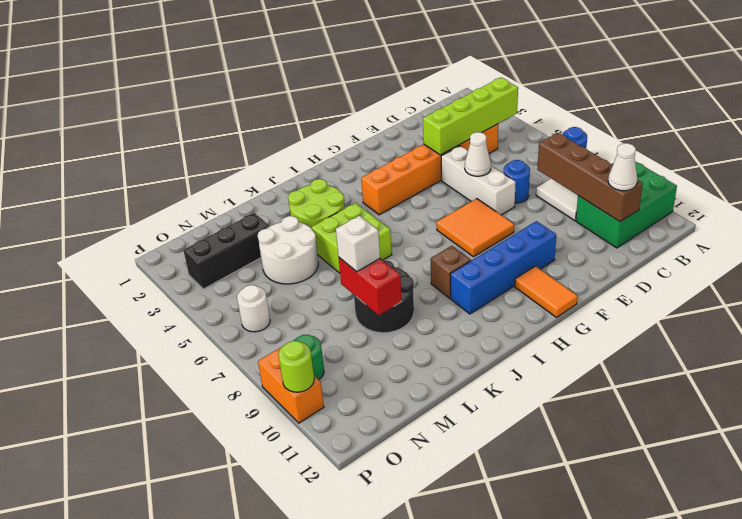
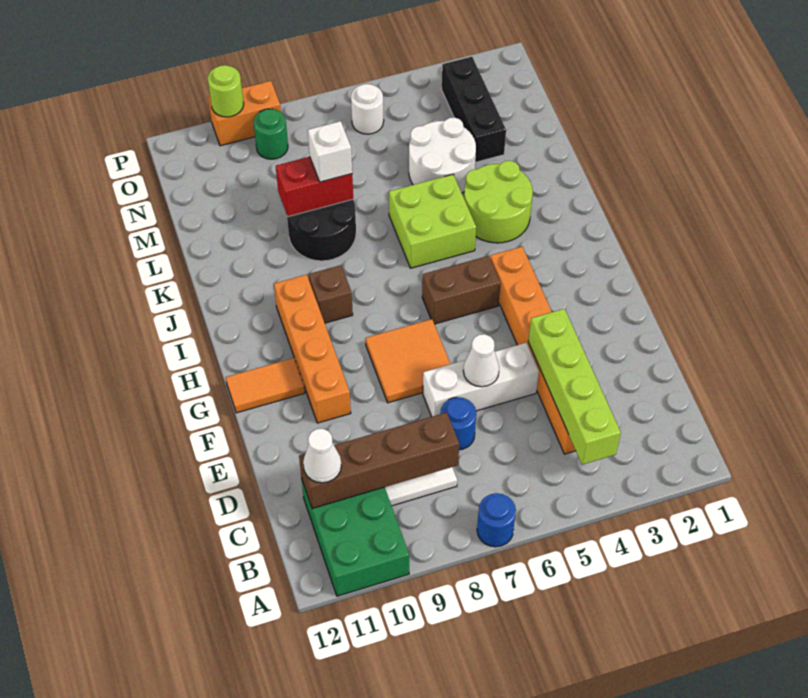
blue 1x4 brick [450,221,556,314] -> orange 1x4 brick [274,275,351,423]
none -> brown 1x2 brick [422,256,501,324]

